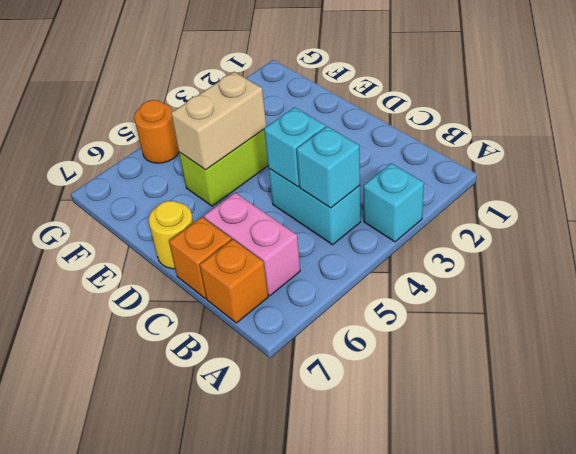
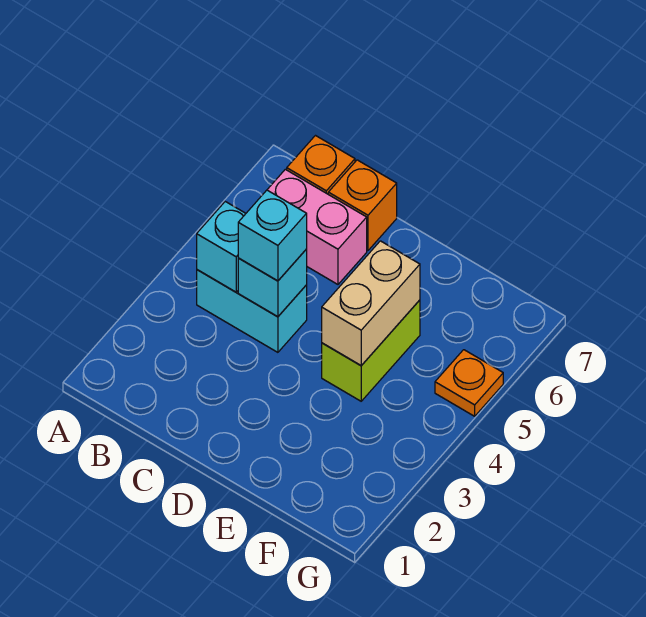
cyan 1x1 brick [363,163,424,242] -> cyan 1x1 brick moved to [238,190,307,281]
yellow 1x1 round brick [149,201,193,269] -> none
orange 1x1 round brick [134,100,179,163] -> orange 1x1 plate [435,350,503,416]

